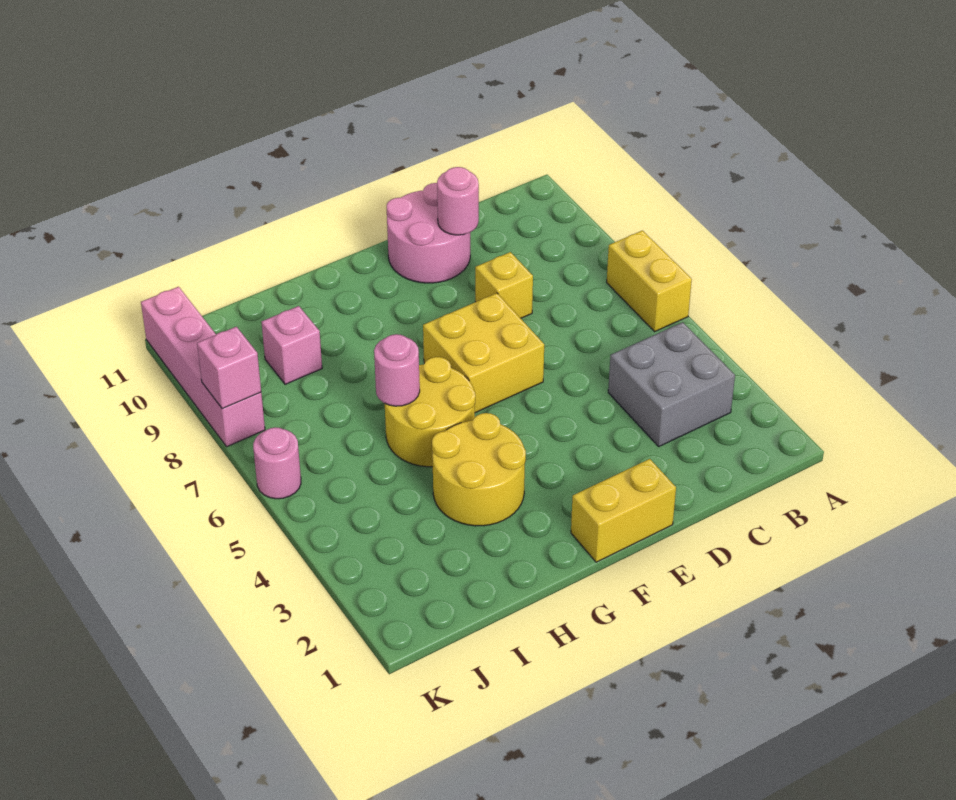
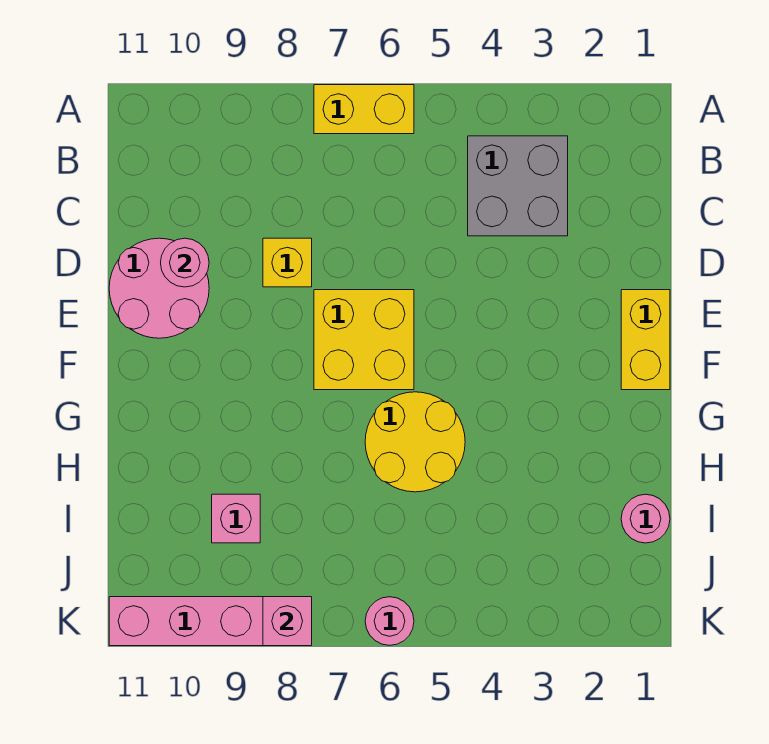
yellow 2x2 round brick [432,413,526,526] -> none
pink 1x1 round brick [374,334,420,406] -> pink 1x1 round brick moved to [621,494,670,543]

